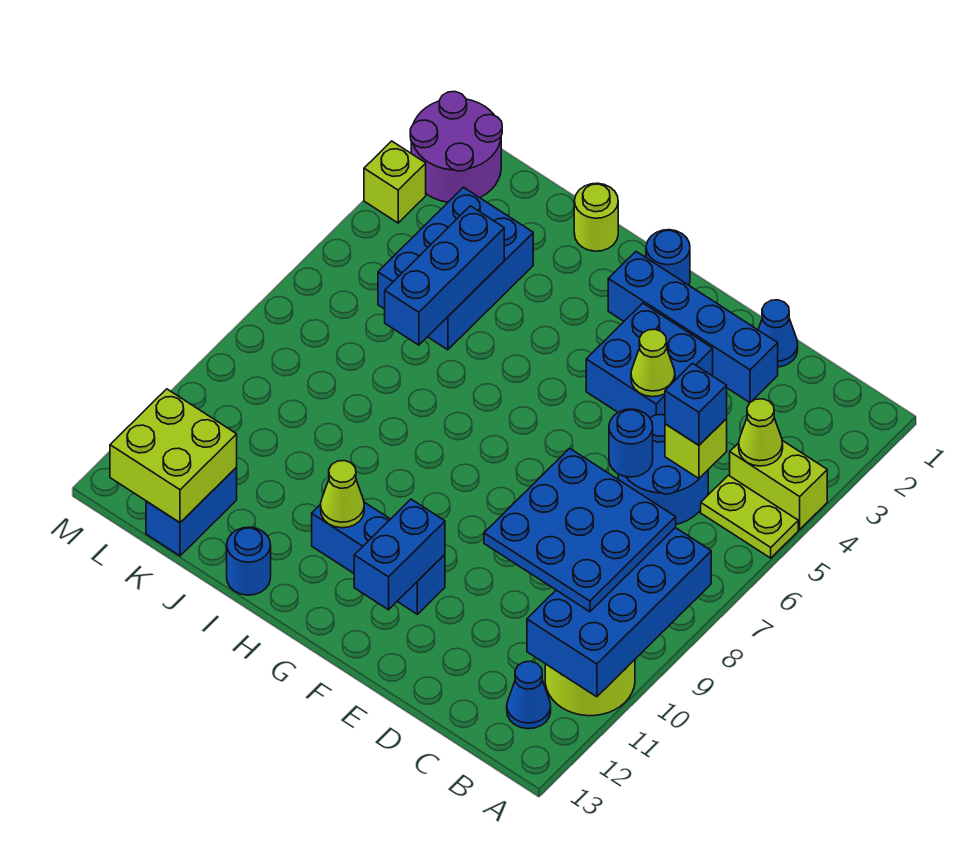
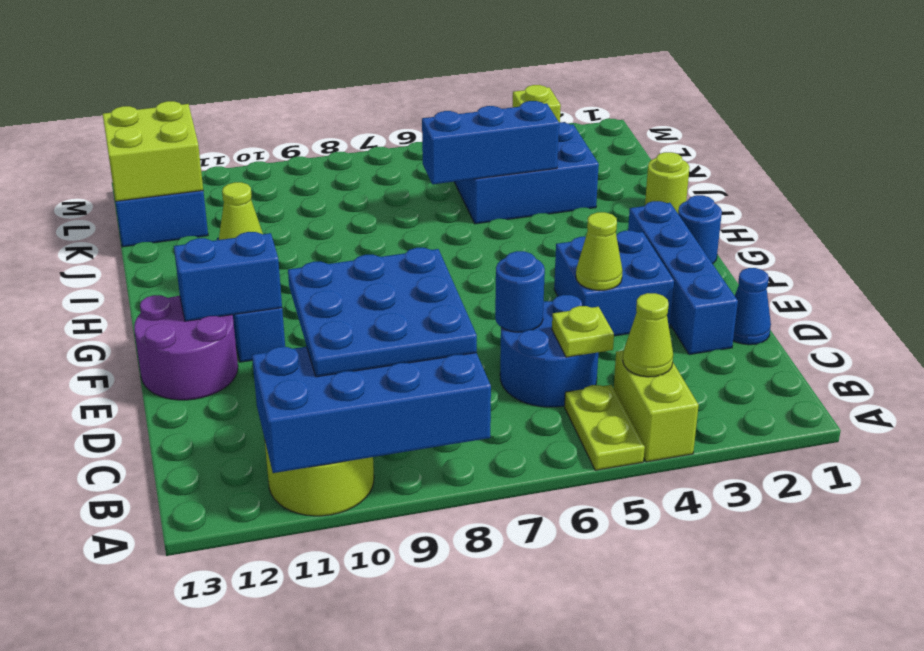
blue 1x1 cone [507,661,551,729] -> none
lime 1x1 brick [665,419,727,478] -> lime 1x1 plate [552,306,614,357]
blue 1x1 brick [665,363,727,445] -> none
blue 1x1 round brick [227,527,271,595] -> none
purple 2x2 round brick [410,92,502,202] -> purple 2x2 round brick moved to [134,295,238,400]

